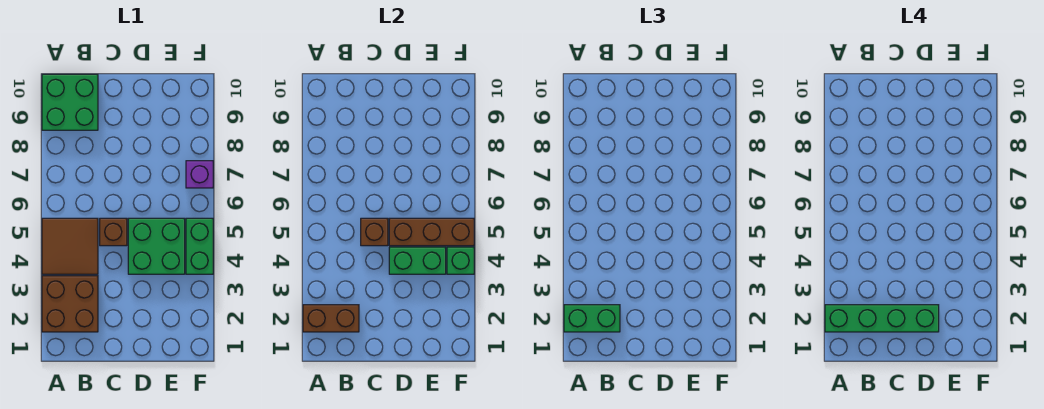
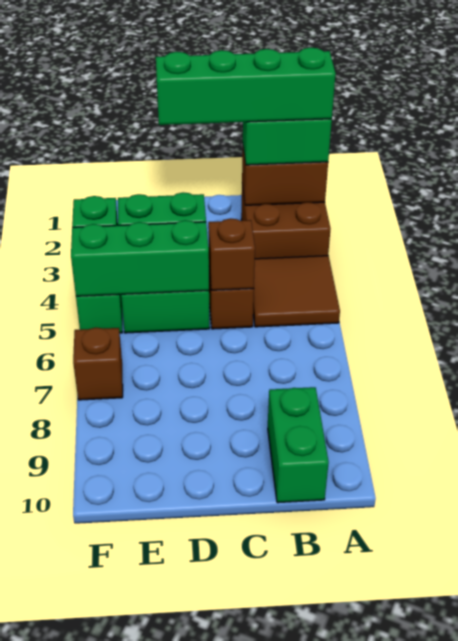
green 2x2 brick [42,74,98,130] -> green 1x2 brick [268,387,329,503]
brown 1x3 brick [389,218,474,246] -> green 1x3 brick [71,220,209,296]
purple 1x1 brick [186,161,213,188] -> brown 1x1 brick [73,328,123,400]

